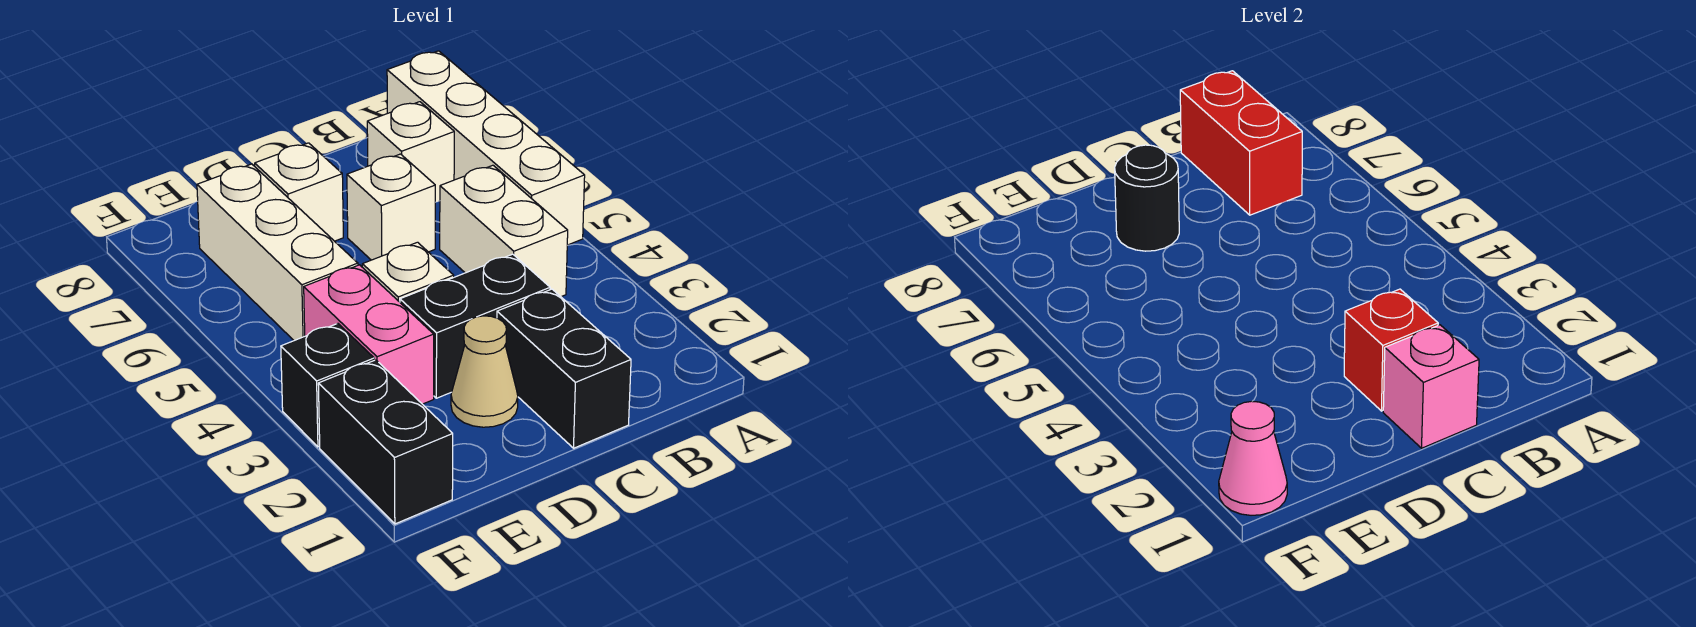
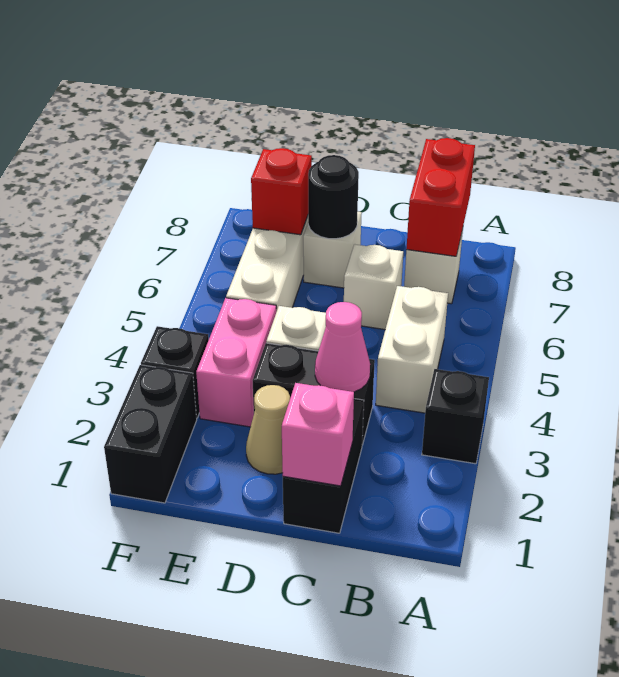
none -> black 1x1 brick [422,369,489,464]
white 1x4 brick [387,51,585,245] -> none
red 1x1 brick [1344,289,1438,411] -> red 1x1 brick moved to [251,148,312,235]
pink 1x1 cone [1219,401,1287,515] -> pink 1x1 cone moved to [315,302,370,392]

